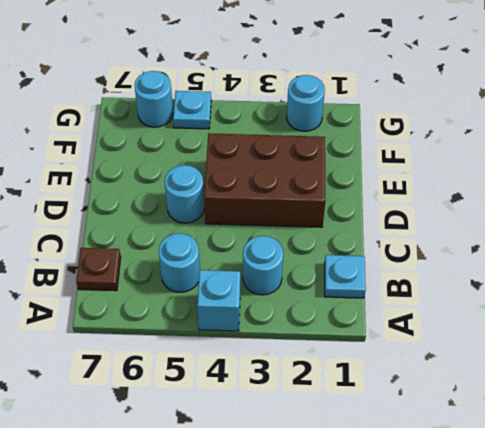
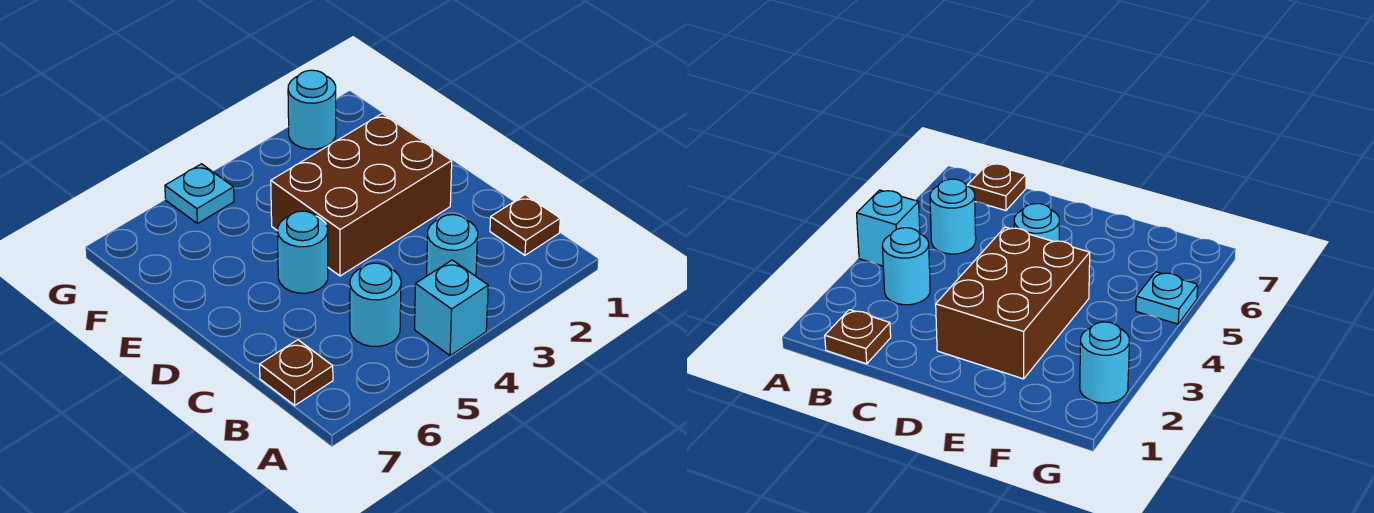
cyan 1x1 plate [325,255,366,298] -> brown 1x1 plate [490,195,560,255]
cyan 1x1 round brick [134,71,173,127] -> none

